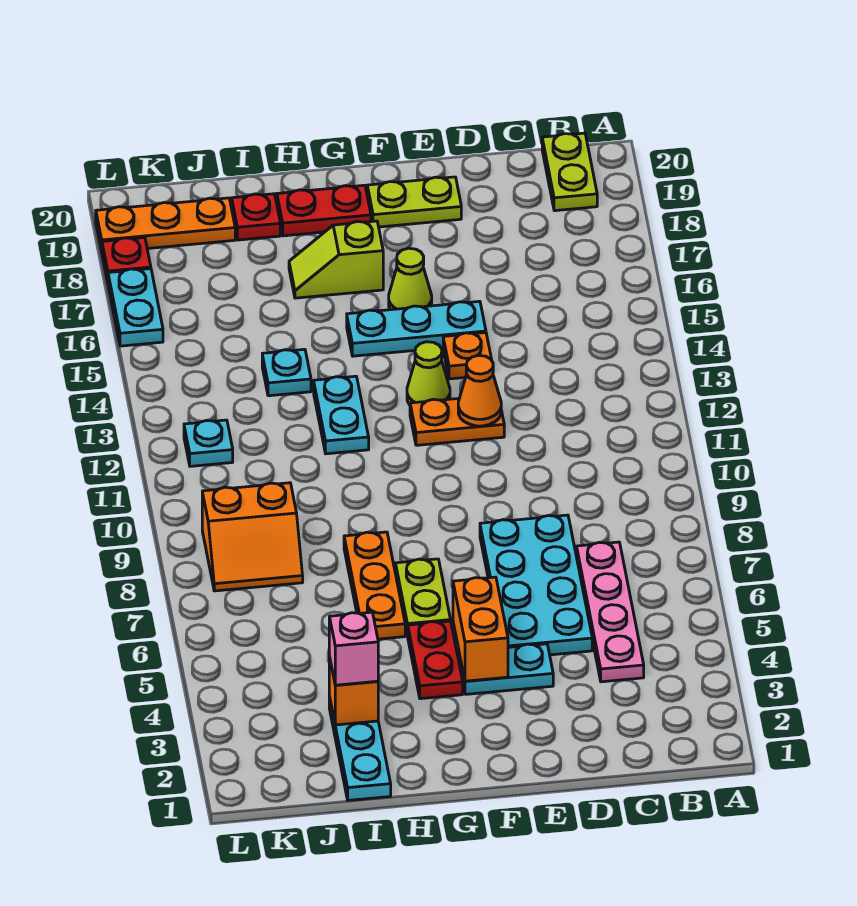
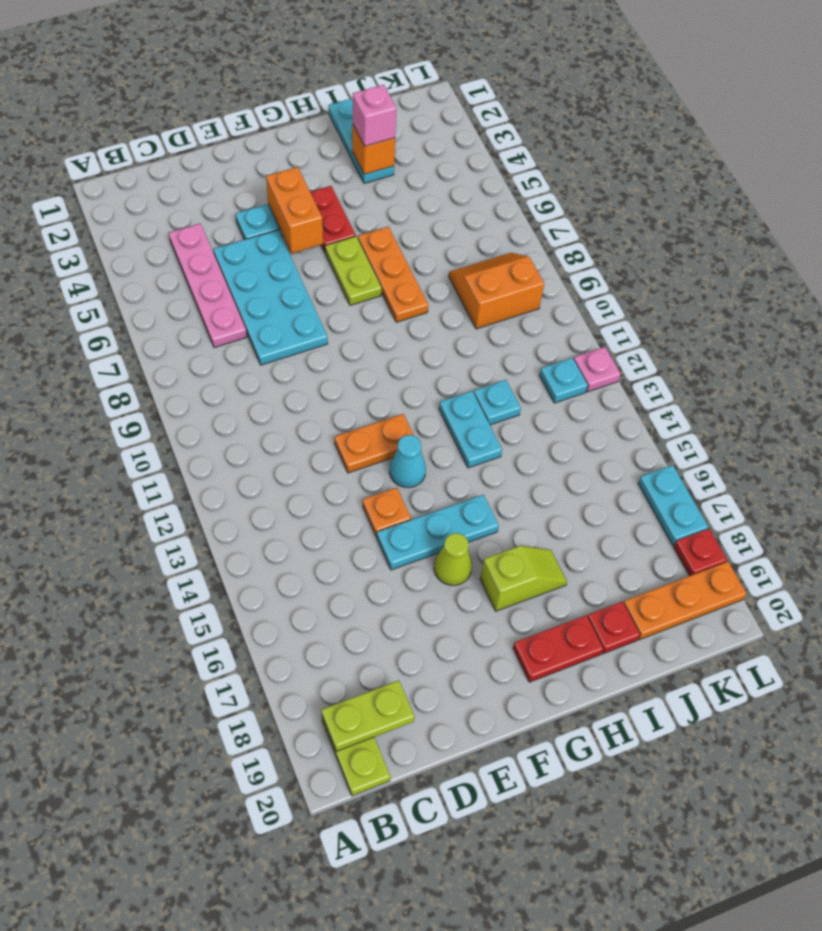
orange 1x1 cone [458,355,501,426] -> none
lime 1x2 plate [367,177,461,227] -> lime 1x2 plate moved to [321,680,415,752]
lime 1x1 cone [407,342,450,405] -> cyan 1x1 cone [389,435,426,488]
cyan 1x1 plate [262,349,311,396] -> cyan 1x1 plate moved to [474,380,521,425]
none -> pink 1x1 plate [574,347,621,392]

